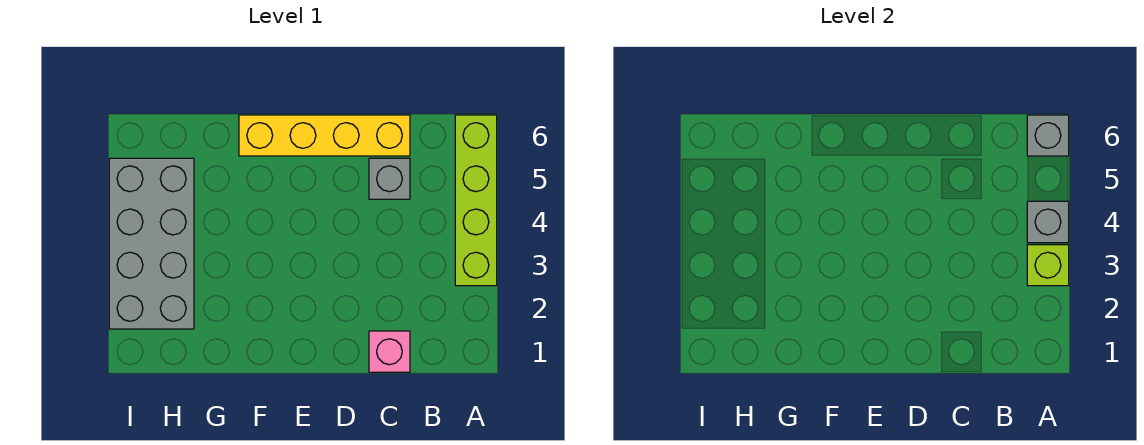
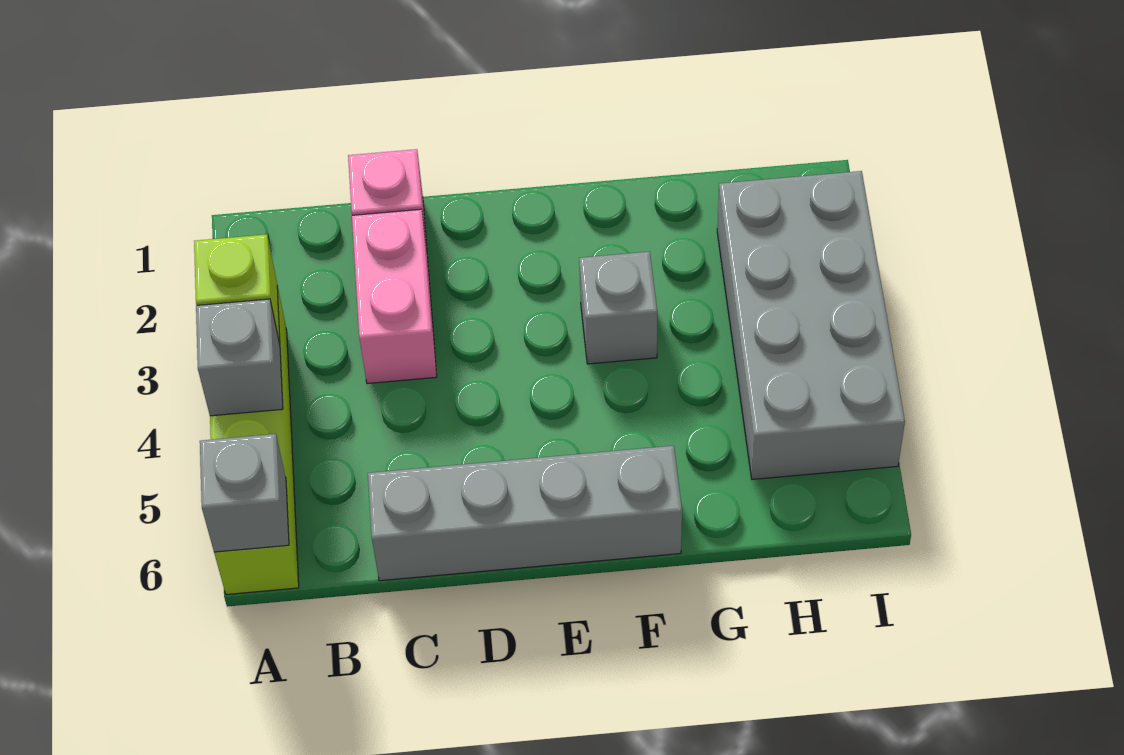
none -> pink 1x2 brick [352,209,437,383]
grey 1x1 brick [369,158,410,199] -> grey 1x1 brick moved to [579,252,657,364]
yellow 1x4 brick [239,115,410,156] -> grey 1x4 brick [368,446,682,581]

